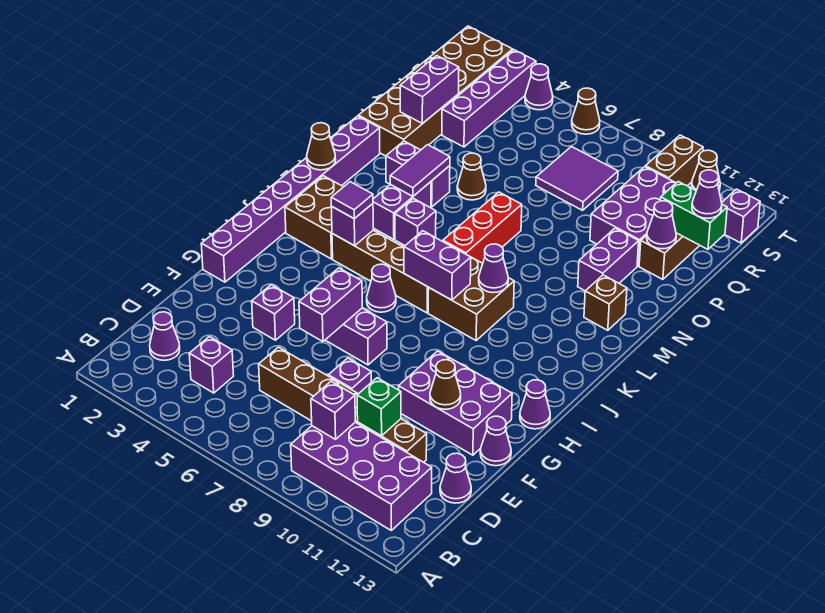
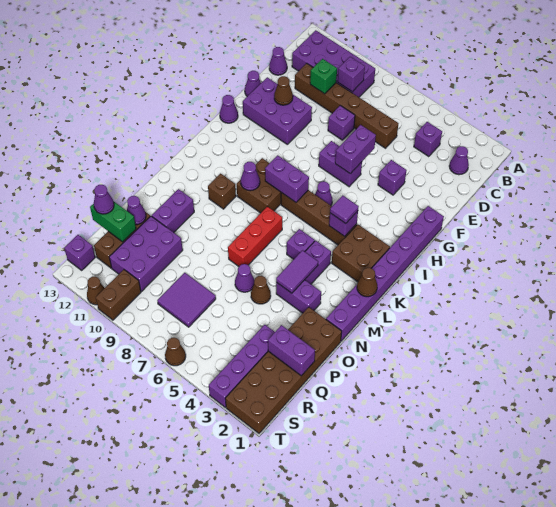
brown 1x1 brick [584,275,627,330] -> brown 1x1 brick moved to [208,174,236,209]
purple 1x2 brick [400,56,459,124] -> purple 1x2 brick turned to [268,325,315,376]
purple 1x1 cone [525,64,553,110] -> purple 1x1 cone moved to [235,264,254,292]

